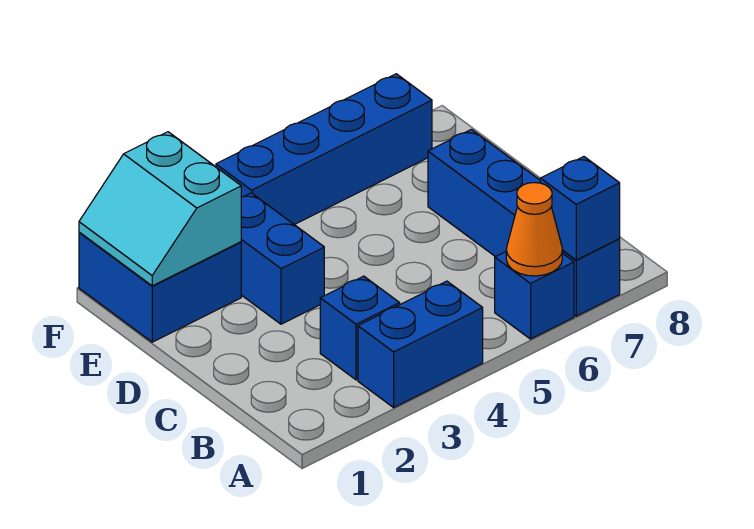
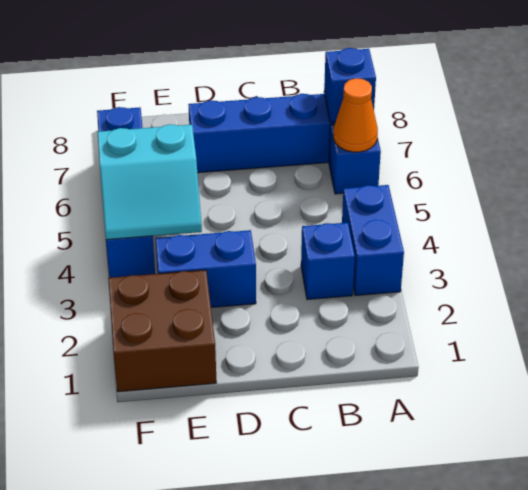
blue 2x2 brick [79,232,241,342] -> brown 2x2 brick [108,270,216,392]
cyan 2x2 slope [79,132,241,286] -> cyan 2x2 slope moved to [97,124,202,240]

